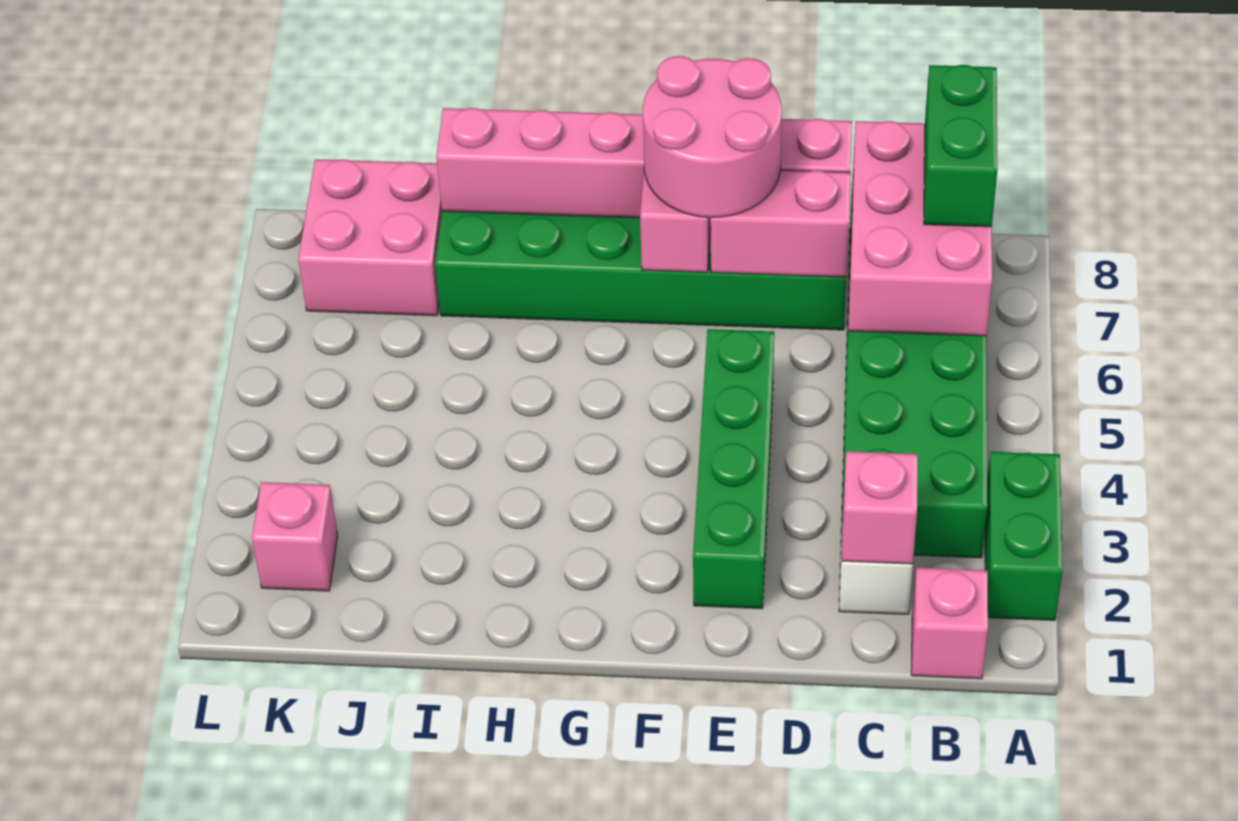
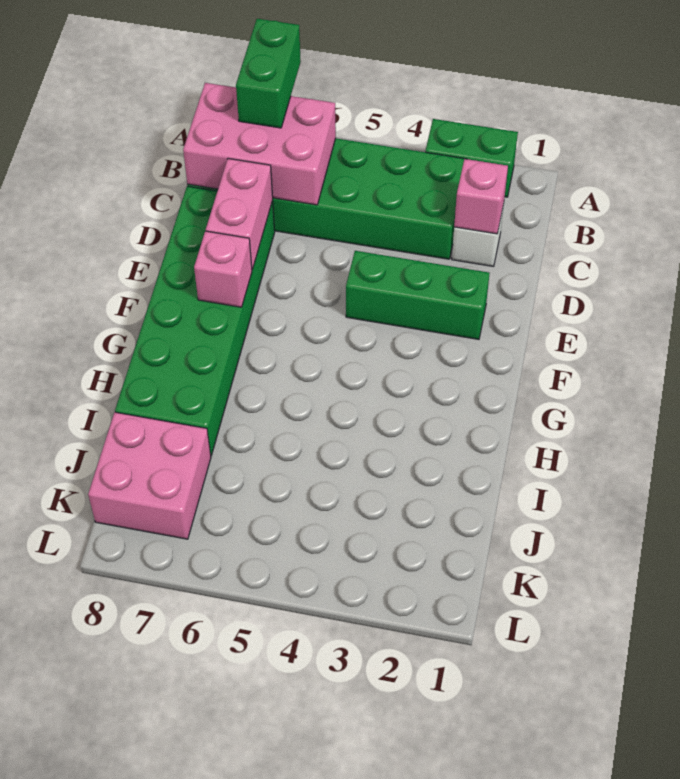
pink 1x1 brick [911,568,988,679] -> none
green 1x2 brick [924,65,998,227] -> green 1x2 brick turned to [236,19,301,128]
pink 1x6 brick [436,108,852,218] -> none
green 1x4 brick [693,329,774,609] -> green 1x3 brick [346,251,490,339]
pink 2x2 round brick [643,56,782,217] -> none
pink 1x1 brick [252,482,338,591] -> none

